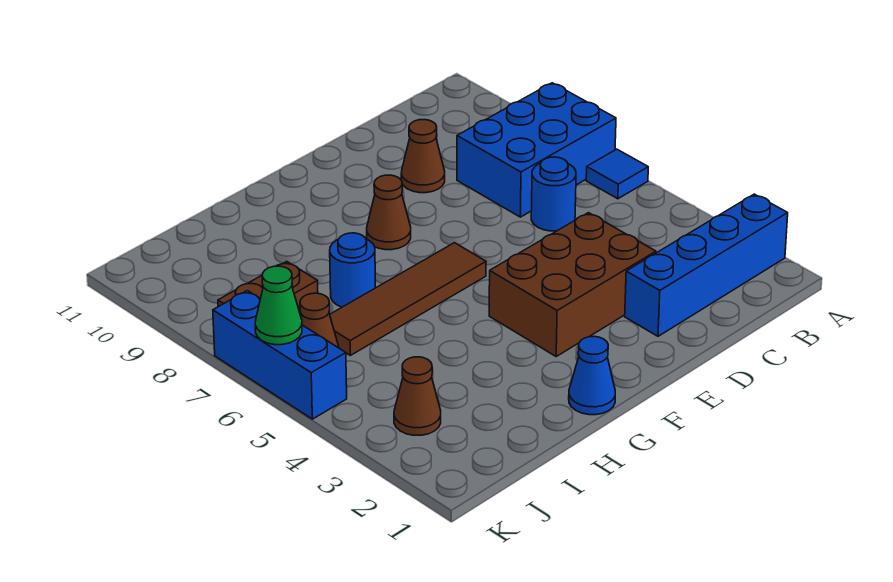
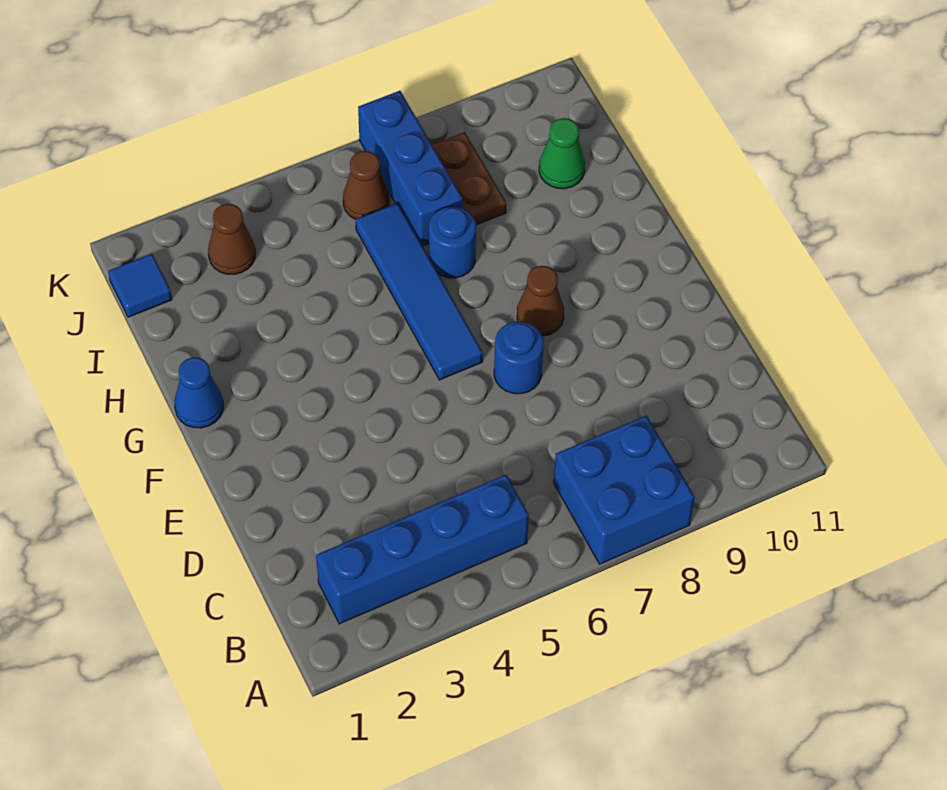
blue 1x4 brick [625,194,788,336] -> blue 1x4 brick turned to [316,475,529,624]
blue 1x1 tile [586,149,648,199] -> blue 1x1 tile moved to [108,254,172,317]
blue 2x3 brick [457,83,616,217] -> blue 2x2 brick [554,415,695,564]
blue 1x1 round brick [531,157,576,231] -> blue 1x1 round brick moved to [494,321,544,394]
brown 2x3 brick [489,213,656,356] -> none
brown 1x1 cone [401,120,445,193] -> none
brown 1x4 tile [330,243,486,355] -> blue 1x4 tile [355,203,483,380]
blue 1x3 brick [213,291,347,419] -> blue 1x3 brick turned to [358,91,463,246]
green 1x1 cone [255,266,302,345] -> green 1x1 cone moved to [539,118,585,189]

